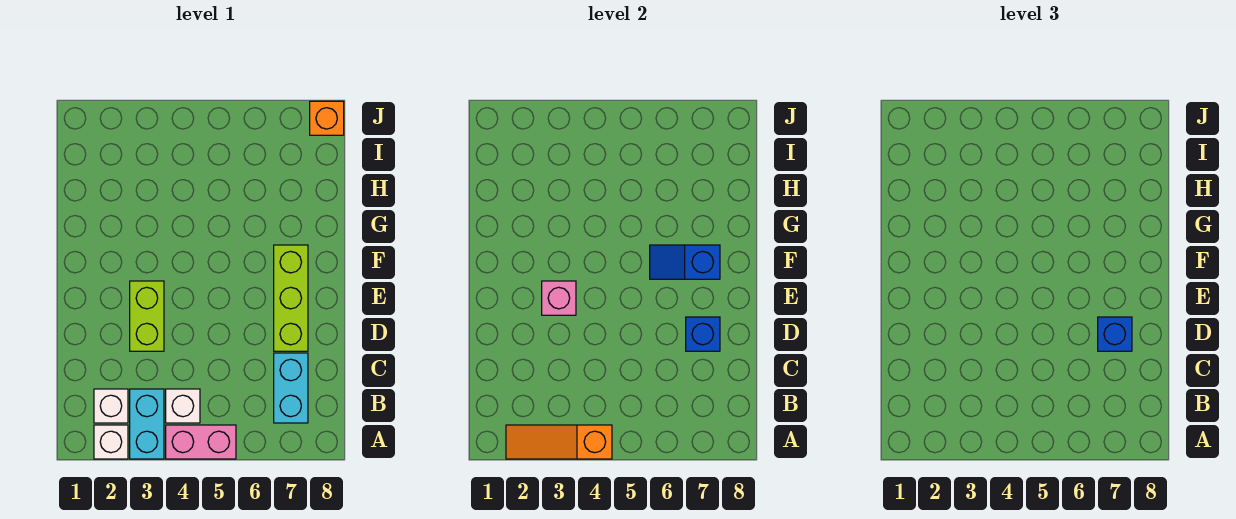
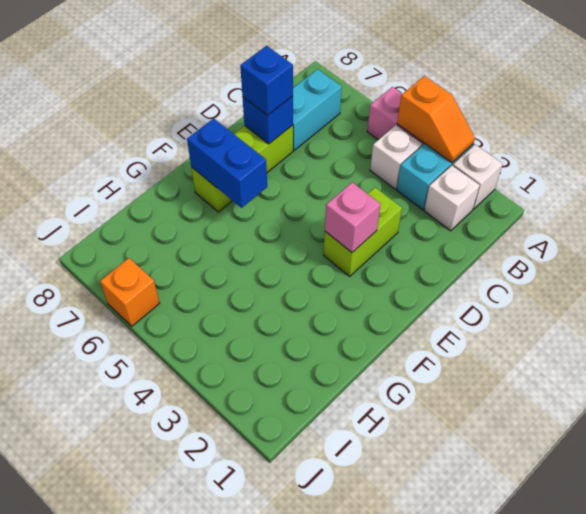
orange 1x3 slope [506,425,612,459] -> orange 1x2 slope [397,76,475,163]
blue 1x2 slope [650,245,720,279] -> blue 1x2 brick [187,119,267,208]
orange 1x1 brick [310,101,344,135] -> orange 1x1 brick moved to [100,258,160,326]

